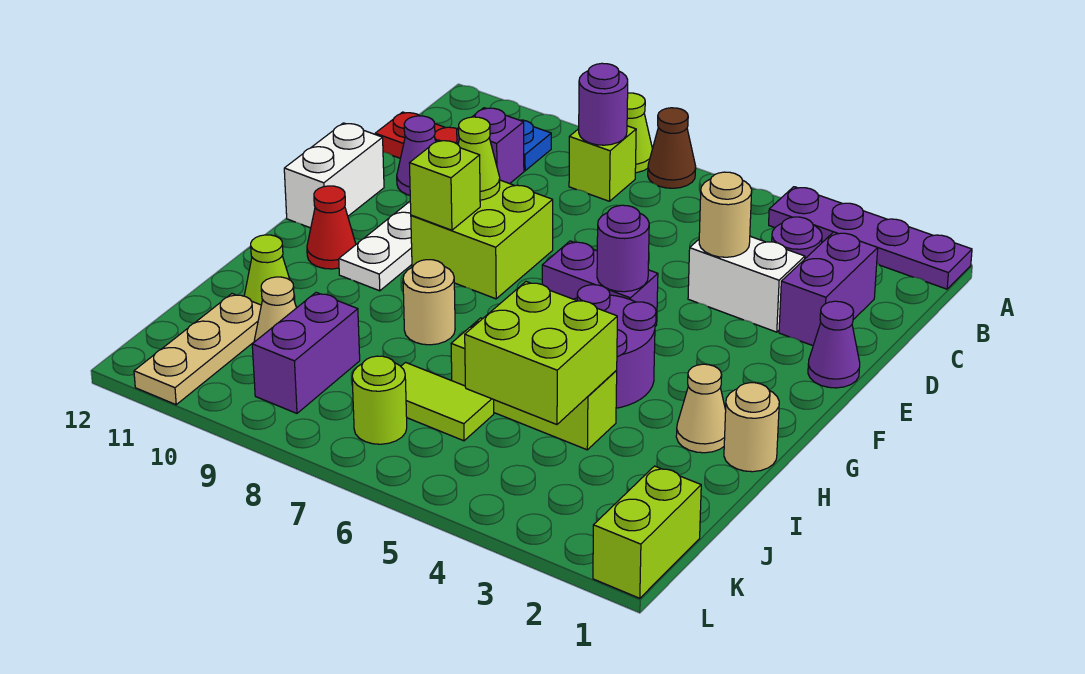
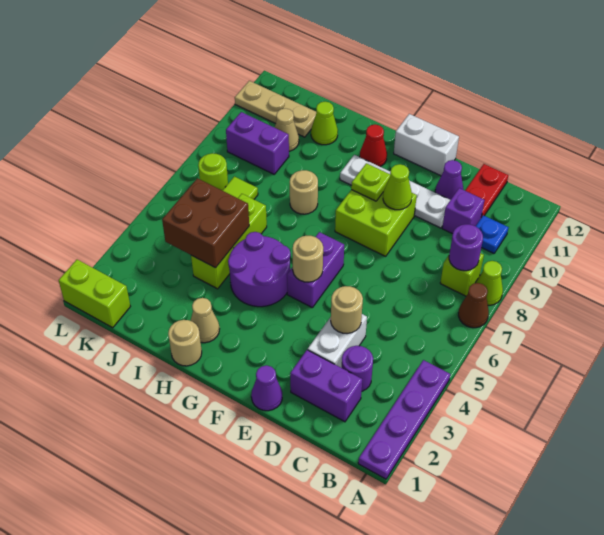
purple 1x1 round brick [597,205,649,292] -> tan 1x1 round brick [293,236,323,282]
lime 1x1 brick [409,140,480,230] -> lime 1x1 plate [351,163,390,201]
lime 2x2 brick [465,282,617,425] -> brown 2x2 brick [162,178,249,268]

